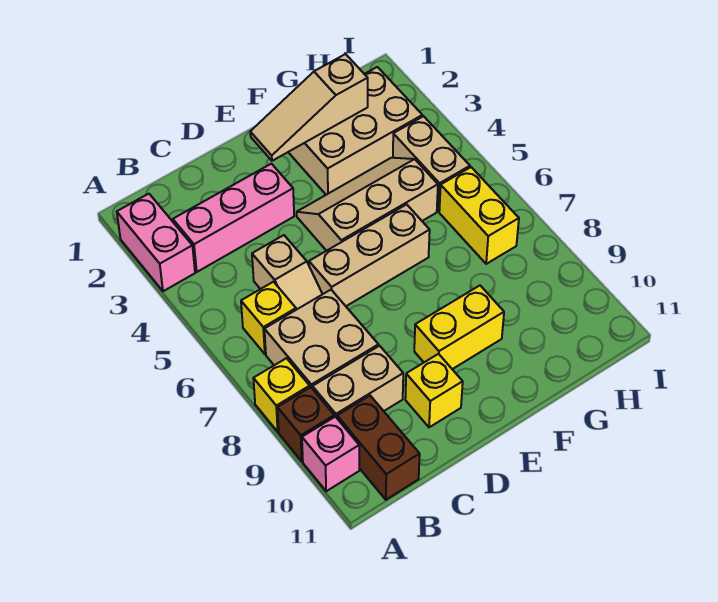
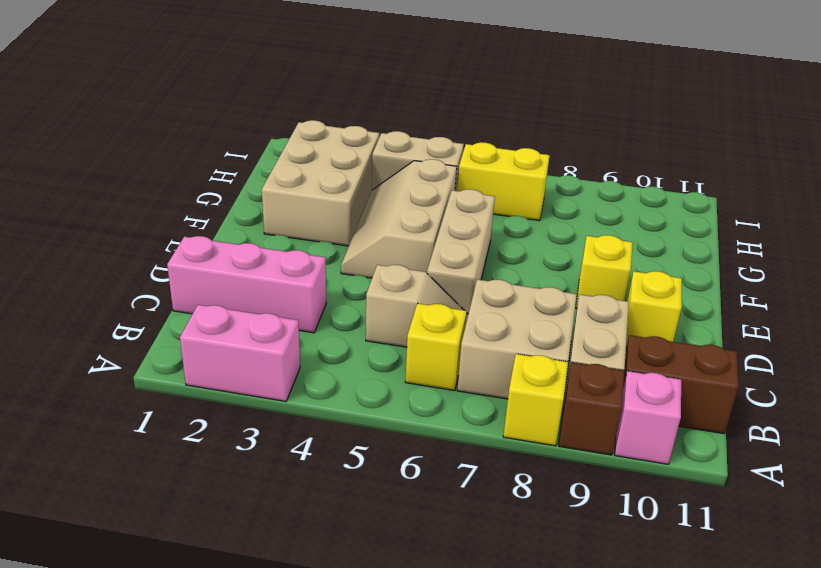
pink 1x3 brick [173,164,294,272] -> pink 1x3 brick turned to [167,236,326,333]
tan 1x3 slope [250,54,368,161] -> none
yellow 1x2 brick [414,286,504,369] -> yellow 1x1 brick [576,235,633,308]

